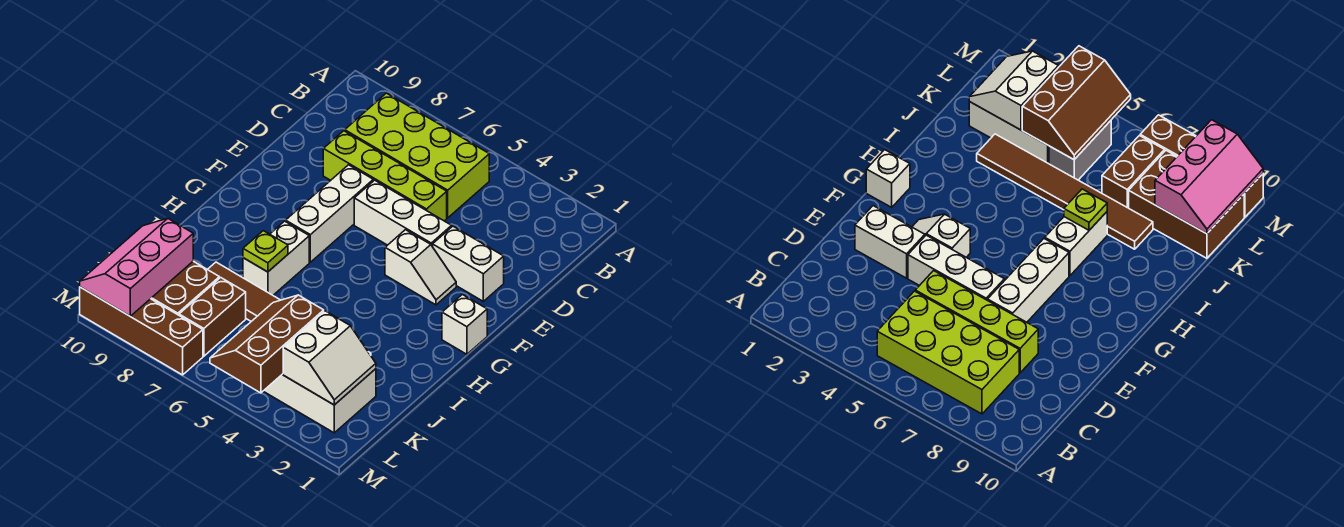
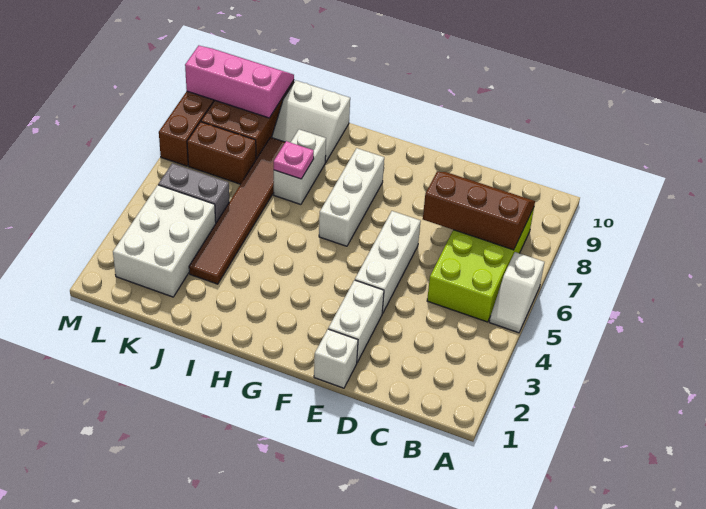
lime 1x4 brick [323,131,447,221] -> none
white 1x3 brick [286,165,373,262] -> white 1x3 brick turned to [319,148,384,246]
white 1x2 slope [385,230,456,305] -> white 1x2 slope moved to [489,252,544,333]
white 1x1 brick [442,295,487,354] -> white 1x1 brick moved to [314,329,358,388]
white 1x2 brick [243,221,309,295] -> white 1x2 brick turned to [274,129,326,205]
lime 1x1 plate [243,231,288,272] -> pink 1x1 plate [274,141,314,179]
white 2x2 slope [283,311,376,405] -> white 2x2 slope moved to [272,80,350,162]
brown 2x3 slope [210,295,324,393] -> brown 2x3 slope moved to [423,172,535,250]

